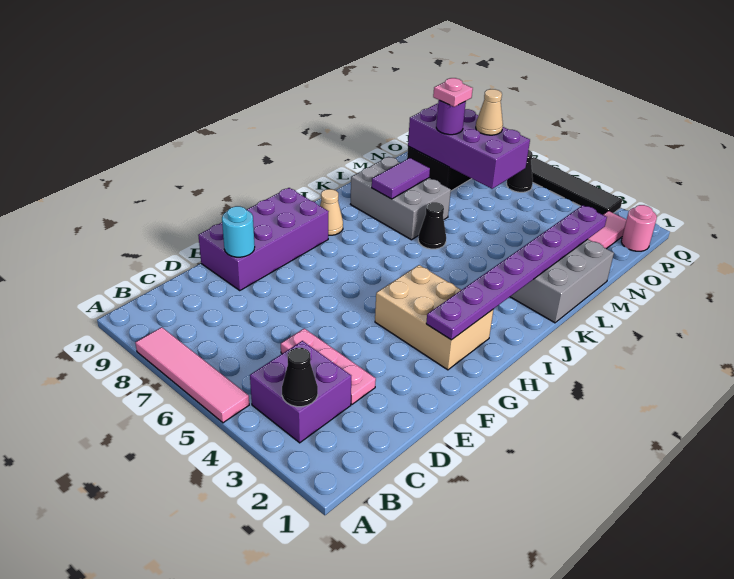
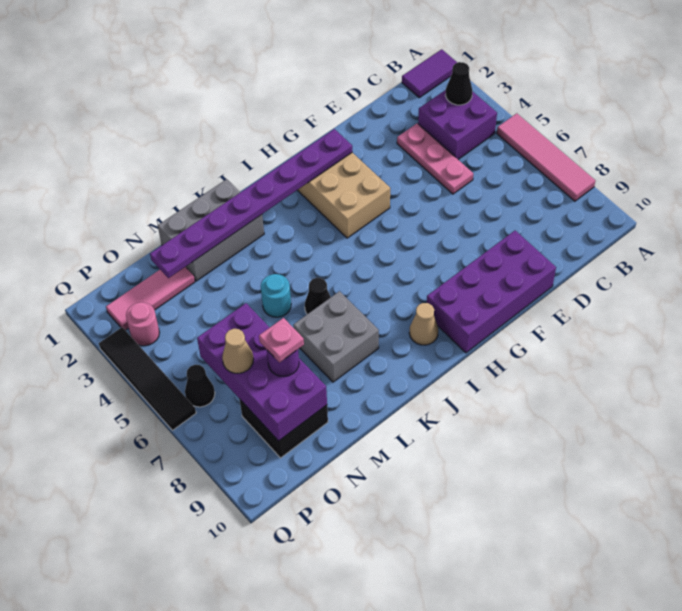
cyan 1x1 round brick [222,206,255,257] -> cyan 1x1 round brick moved to [261,274,291,317]
grey 2x3 brick [351,157,451,240] -> grey 2x2 brick [293,291,379,382]
purple 1x2 tile [372,158,430,199] -> purple 1x2 tile moved to [402,49,457,98]
pink 1x1 round brick [621,205,657,251] -> pink 1x1 round brick moved to [126,302,159,346]

